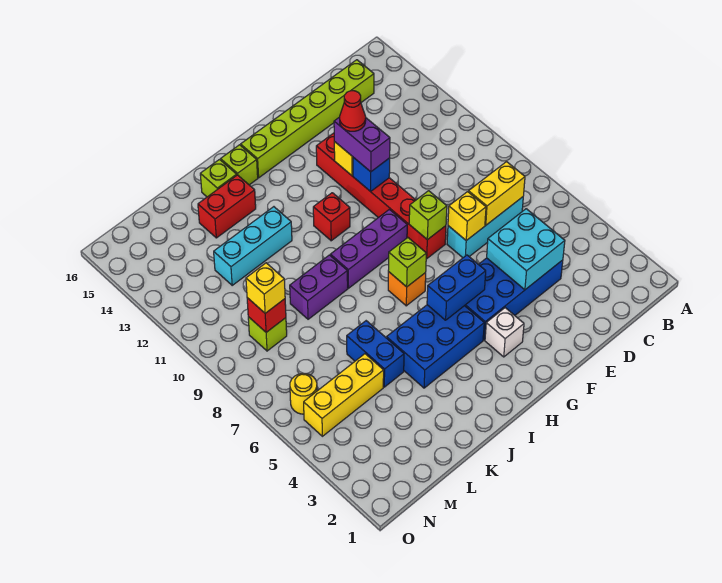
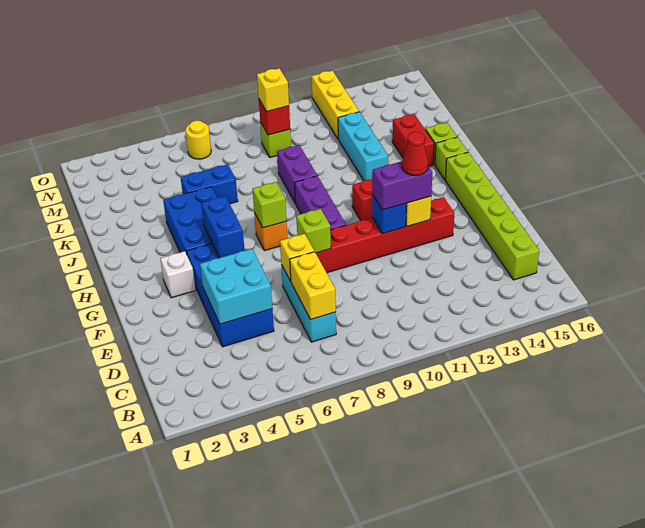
yellow 1x3 brick [304,354,384,436] -> yellow 1x3 brick moved to [312,71,359,139]

